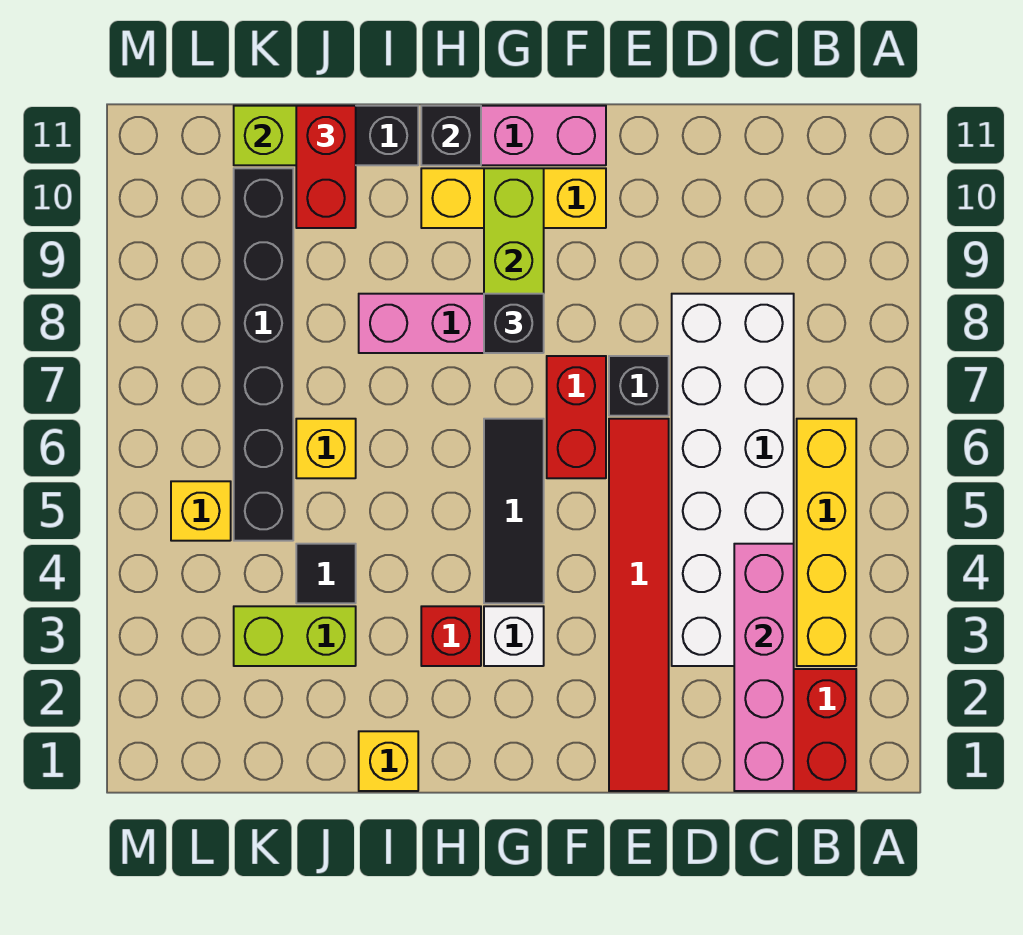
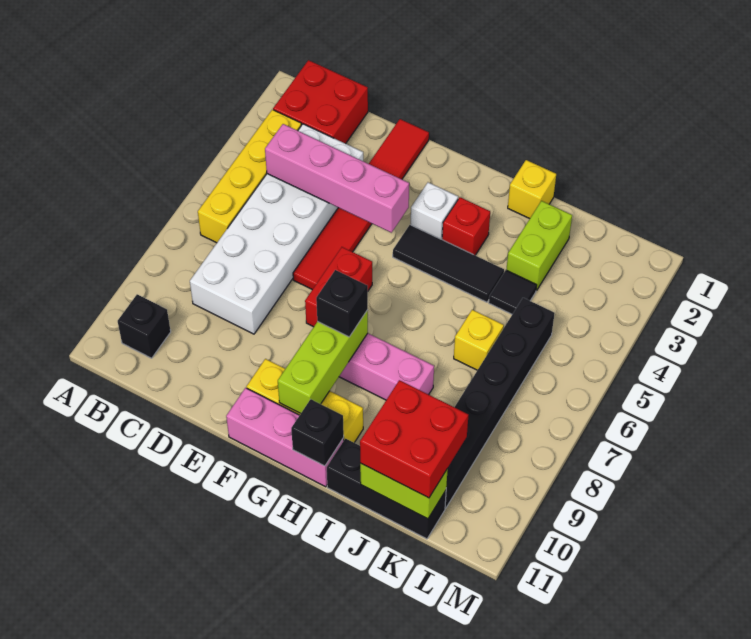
pink 1x4 brick [734,544,794,791] -> pink 1x4 brick turned to [265,124,409,233]
black 1x1 brick [609,356,669,416] -> black 1x1 brick moved to [118,294,171,358]
black 1x3 tile [484,419,544,603] -> black 1x3 tile turned to [393,225,504,302]
lime 1x2 brick [234,606,356,666] -> lime 1x2 brick turned to [506,201,572,291]
red 1x2 brick [296,106,356,228] -> red 2x2 brick [360,380,469,498]
yellow 1x1 brick [171,481,231,541] -> none

